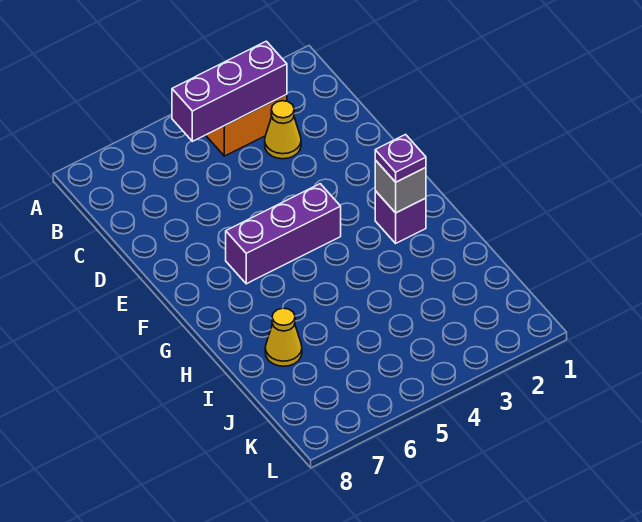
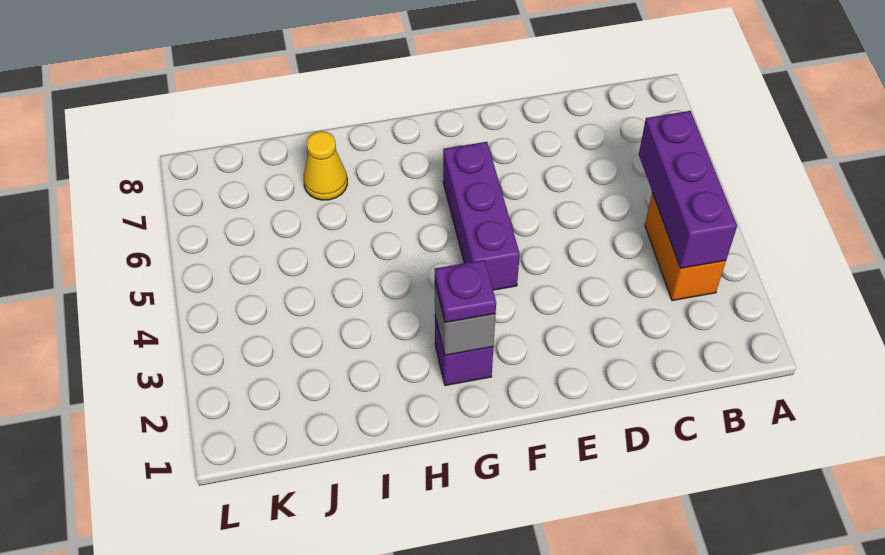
yellow 1x1 cone [265,101,301,159] -> none

